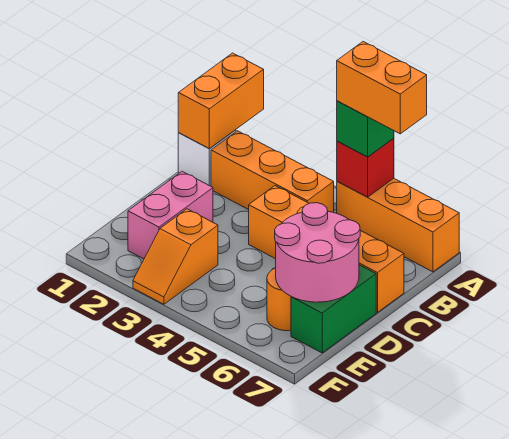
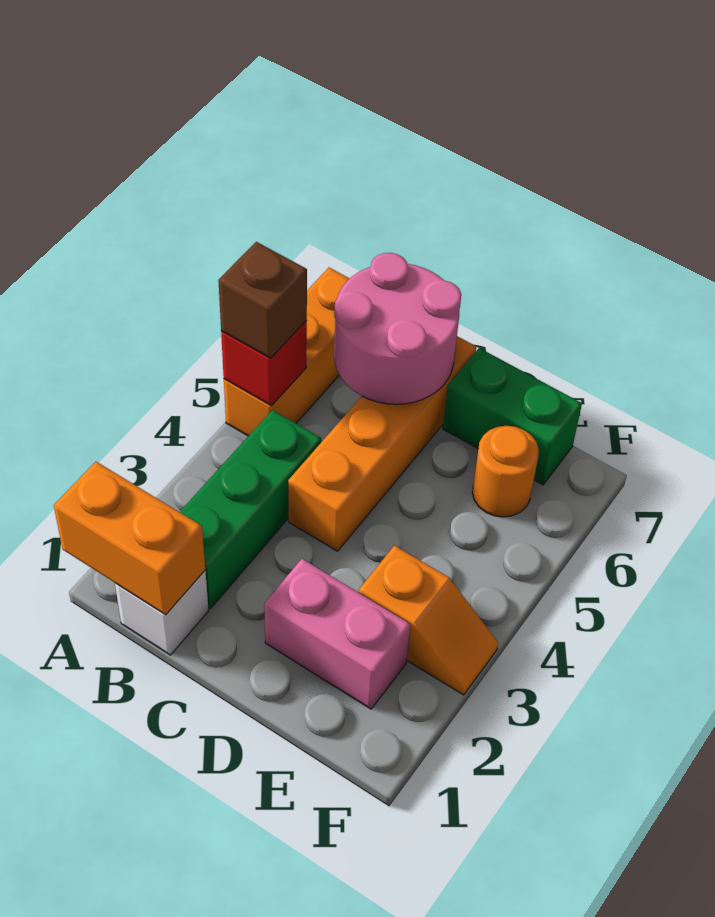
green 1x1 brick [337,101,394,157] -> brown 1x1 brick [218,242,307,358]
orange 1x2 brick [337,42,427,134] -> none
orange 1x3 brick [211,131,334,212] -> green 1x3 brick [180,410,321,608]
pink 2x2 round brick [275,203,360,302] -> pink 2x2 round brick moved to [334,253,461,404]

